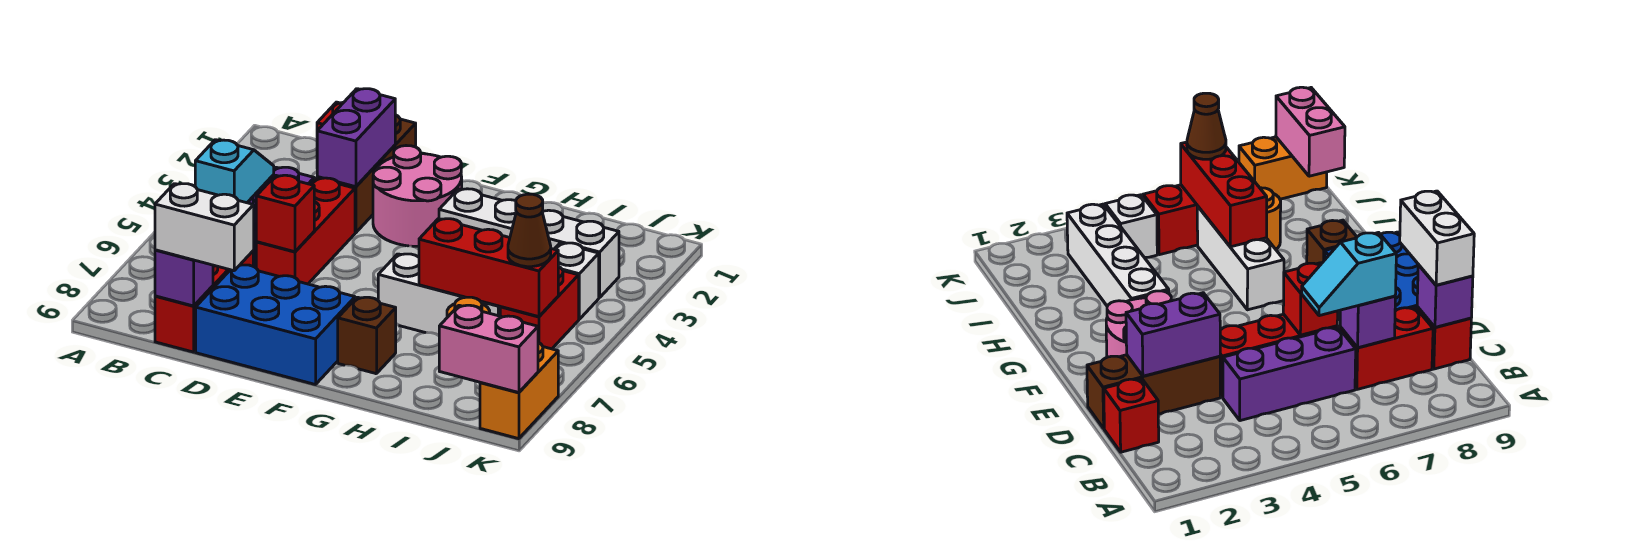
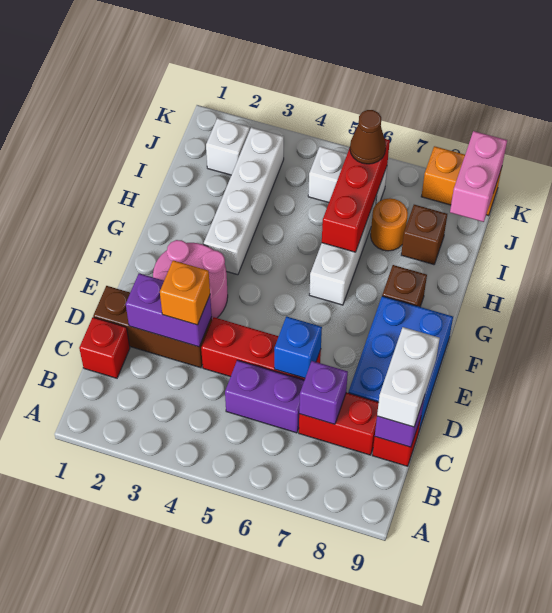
purple 1x3 brick [1223,327,1356,421] -> purple 1x2 brick [225,360,304,433]
cyan 1x2 slope [195,140,274,203] -> none
none -> orange 1x1 brick [160,260,210,325]
red 1x1 brick [256,175,314,252] -> blue 1x1 brick [274,316,322,378]
none -> brown 1x1 brick [401,205,447,265]
white 1x1 brick [555,243,599,319] -> white 1x1 brick moved to [206,118,250,175]
red 1x2 brick [500,267,579,349] -> white 1x2 brick [308,146,387,204]

